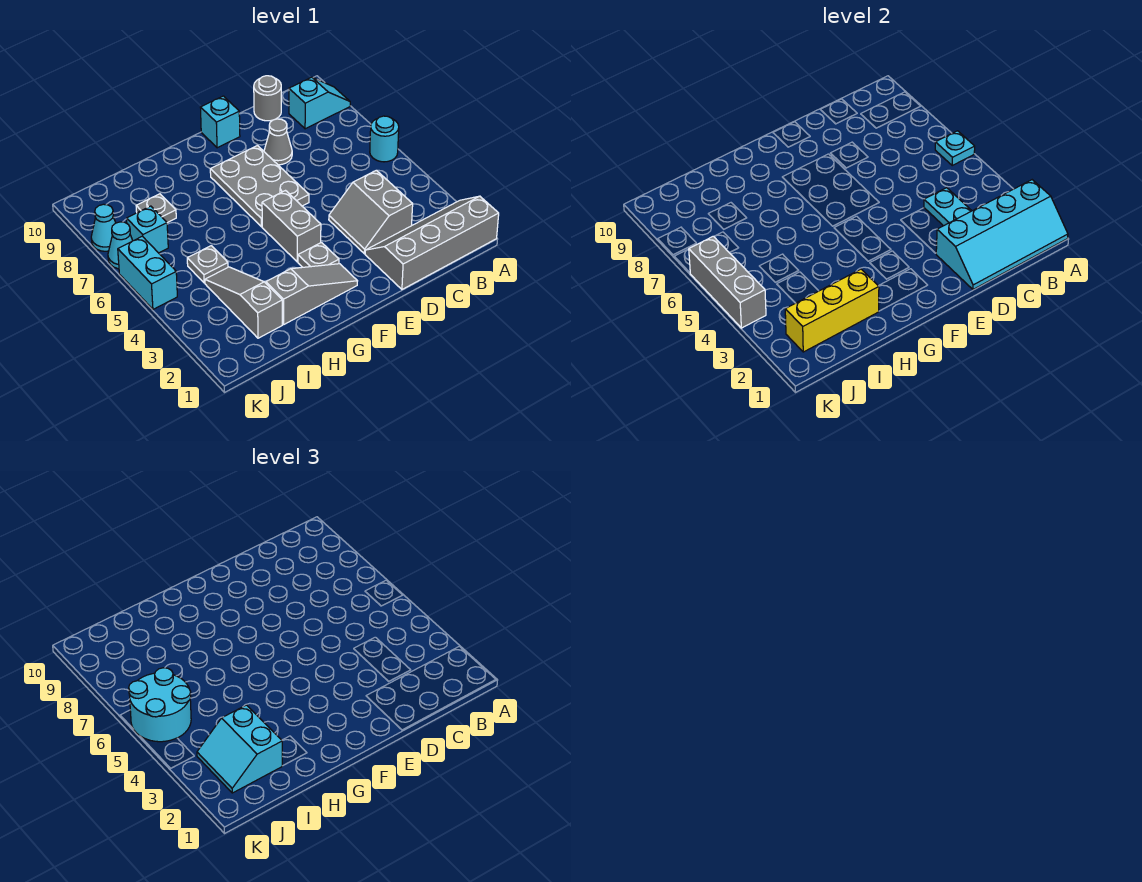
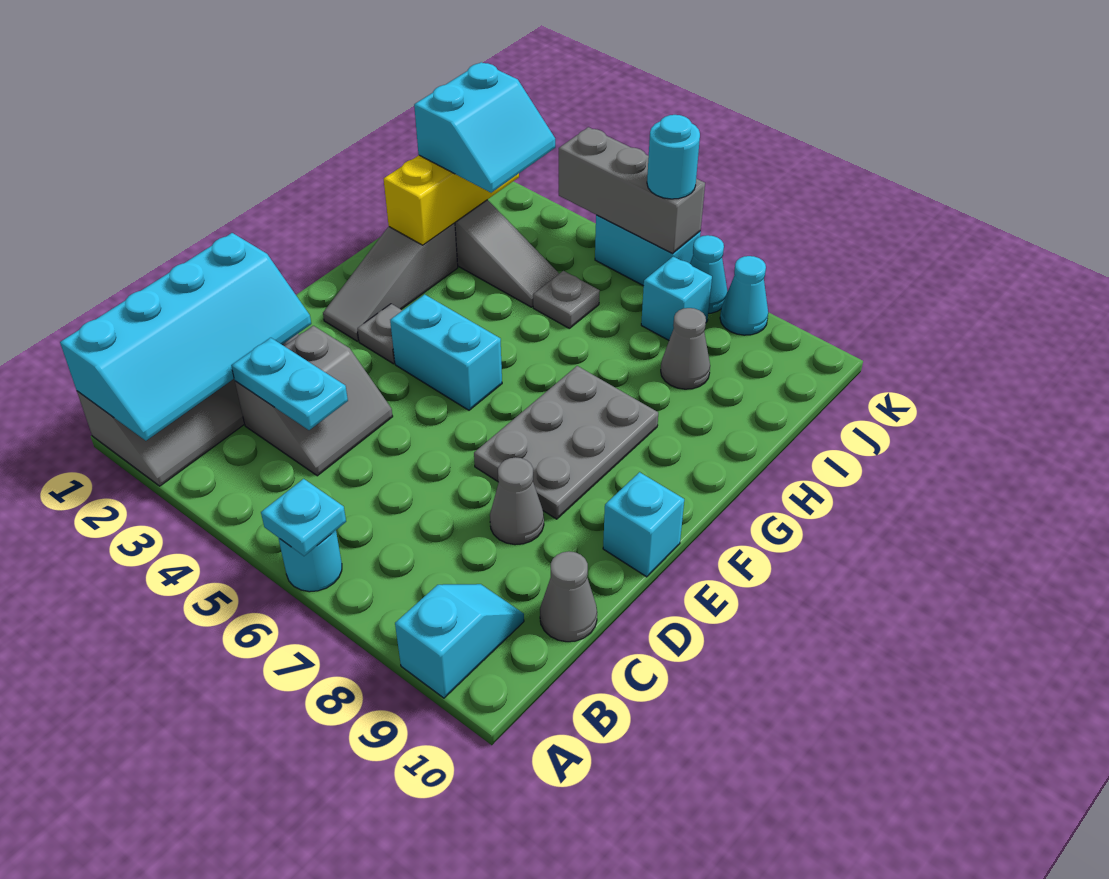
cyan 2x4 slope [936,180,1068,289] -> cyan 2x4 slope turned to [60,233,311,441]
cyan 1x2 slope [289,77,350,129] -> cyan 1x2 slope turned to [395,584,524,698]
grey 2x2 slope [329,170,413,254] -> grey 2x2 slope turned to [235,326,393,476]
grey 1x1 round brick [254,76,281,121] -> grey 1x1 cone [540,551,597,642]
grey 2x3 plate [210,146,309,227] -> grey 2x3 plate turned to [474,366,658,519]
grey 1x2 brick [262,191,321,262] -> cyan 1x2 brick [390,294,502,410]
cyan 2x2 slope [197,705,282,793] -> cyan 2x2 slope turned to [414,62,555,193]
grey 1x1 plate [136,194,176,223] -> grey 1x1 cone [661,308,710,389]
cyan 2x2 round brick [129,668,191,742] -> cyan 1x1 round brick [647,115,700,199]

